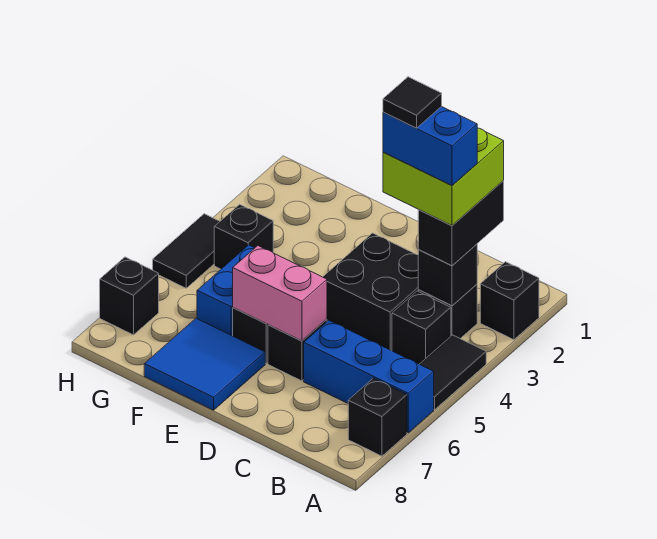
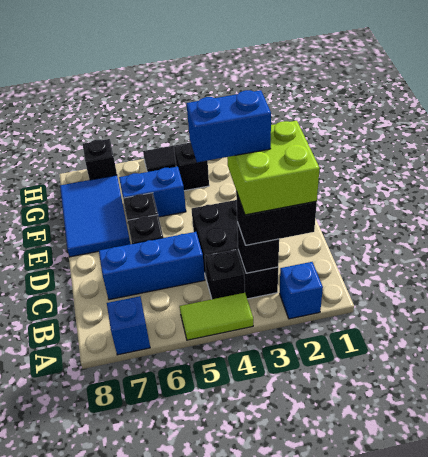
black 1x1 brick [480,262,539,340] -> blue 1x1 brick [280,262,323,319]
black 1x2 tile [420,335,486,409] -> lime 1x2 tile [180,293,253,340]
blue 1x3 brick [304,320,434,433] -> blue 1x3 brick turned to [99,232,205,300]
black 1x1 brick [348,378,407,456] -> blue 1x1 brick [107,296,150,355]
blue 1x2 brick [383,106,477,186] -> blue 1x2 brick turned to [186,90,271,162]
black 1x1 tile [383,77,442,128] -> none
pink 1x2 brick [233,246,327,341] -> none
blue 2x2 tile [144,318,265,410] -> blue 2x3 tile [60,175,130,257]

